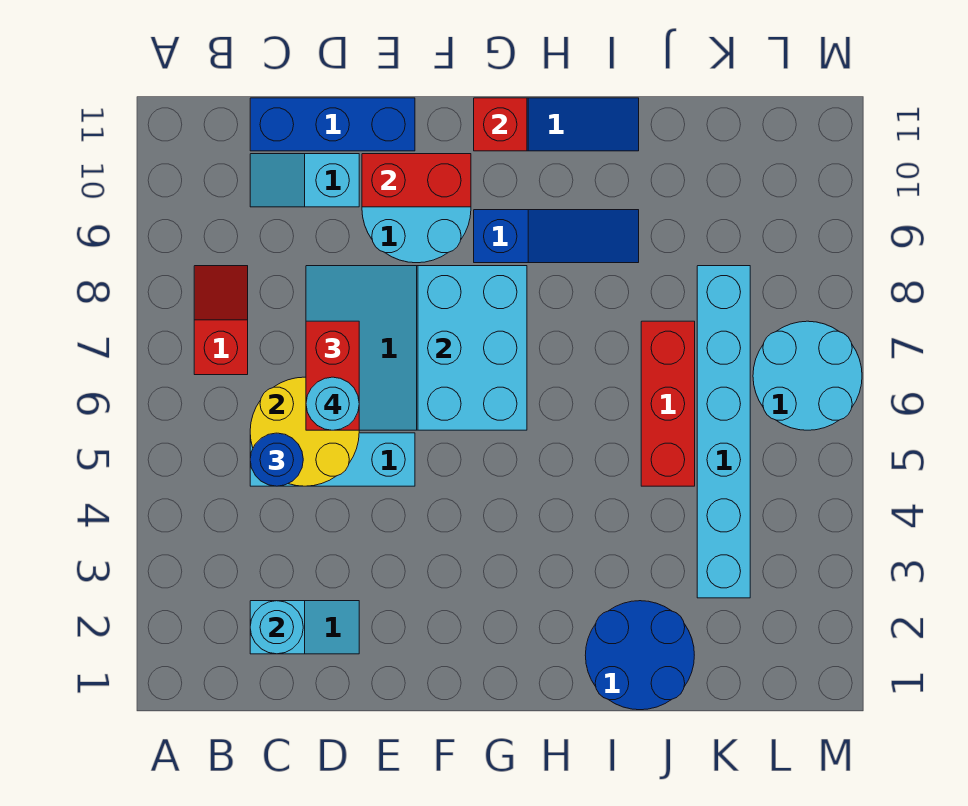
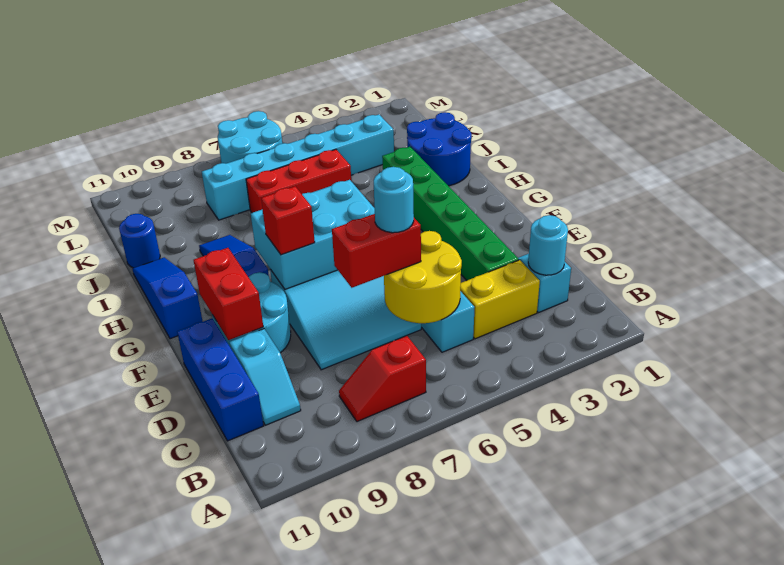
none -> yellow 1x2 brick [460,260,540,339]
blue 1x1 round brick [250,433,303,486] -> blue 1x1 round brick moved to [119,214,160,268]
none -> green 1x6 brick [382,147,519,280]
red 1x1 brick [474,98,527,151] -> red 1x1 brick moved to [261,186,315,255]

